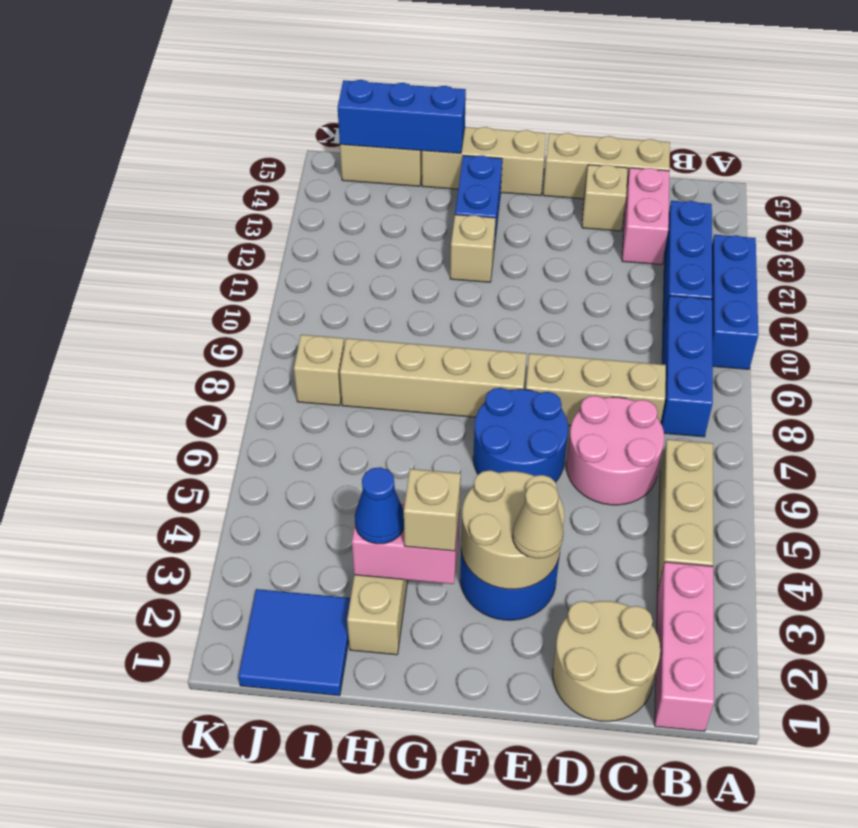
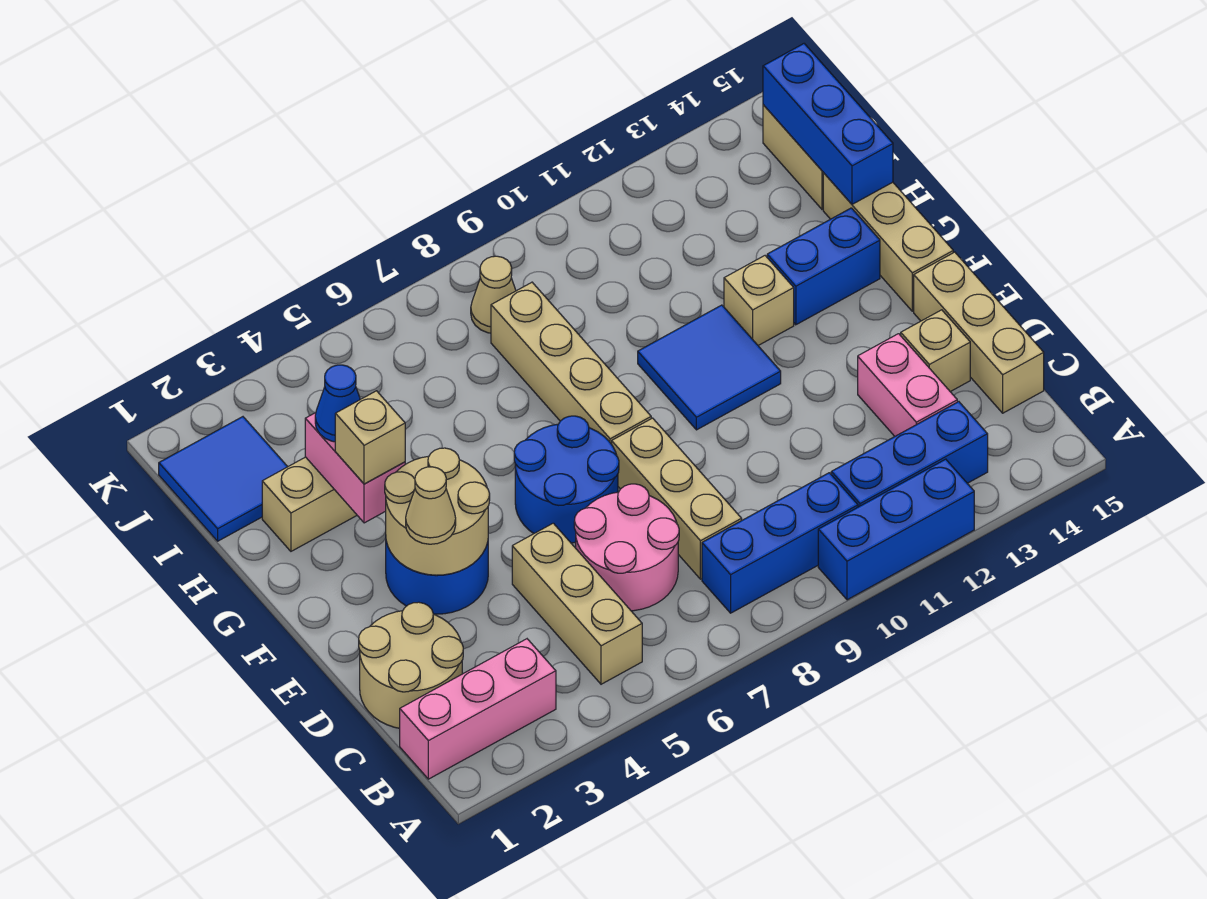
tan 1x3 brick [657,439,713,591] -> tan 1x3 brick turned to [512,523,642,684]
pink 1x2 brick [622,168,670,265] -> pink 1x2 brick turned to [858,334,957,436]
none -> blue 2x2 tile [638,305,781,430]
tan 1x1 brick [294,335,344,406] -> tan 1x1 cone [471,256,516,333]

